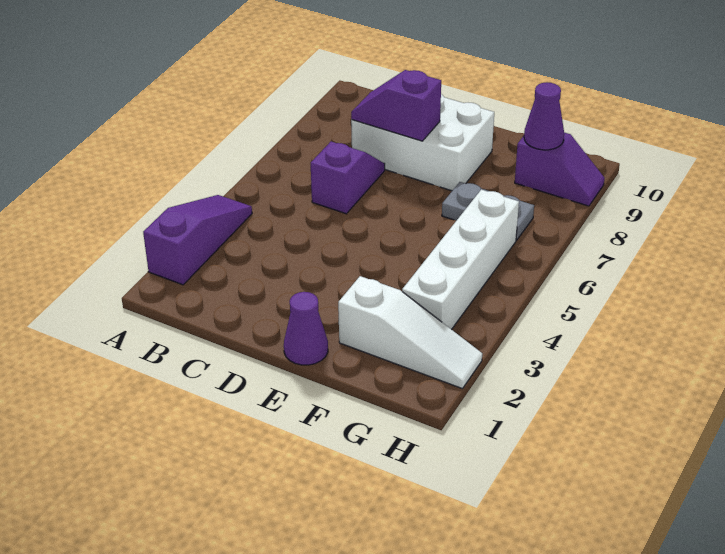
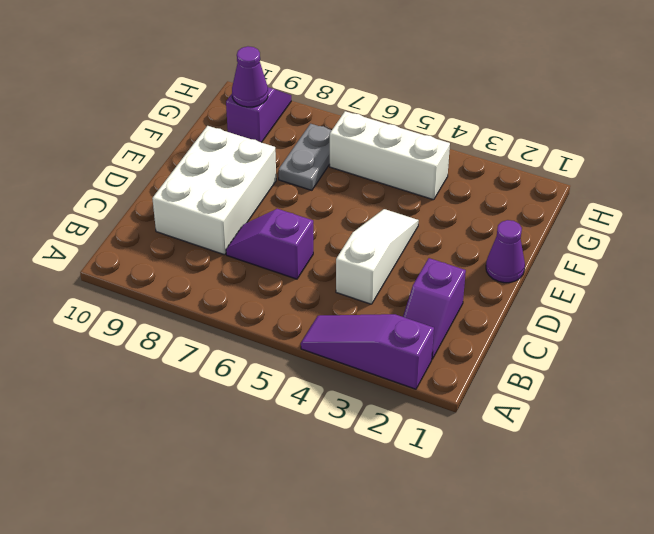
purple 1x2 slope [351,70,441,141] -> purple 1x2 slope moved to [403,258,466,359]
white 1x3 slope [338,276,482,389] -> white 1x3 slope moved to [336,209,419,304]
white 1x4 brick [402,189,519,329] -> white 1x3 brick [330,111,450,200]

